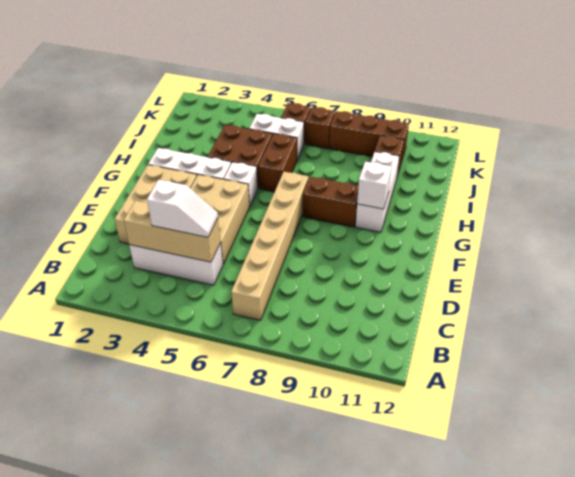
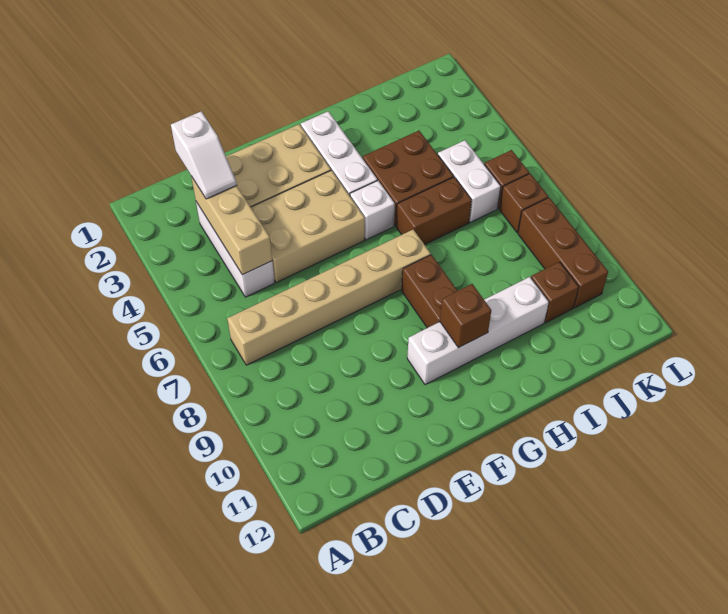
white 1x2 slope [147,180,218,237] -> white 1x2 slope moved to [171,111,236,199]
white 1x3 brick [356,152,399,232] -> white 1x4 brick [407,277,549,385]
white 1x1 brick [357,162,392,209] -> brown 1x1 brick [440,284,491,348]

